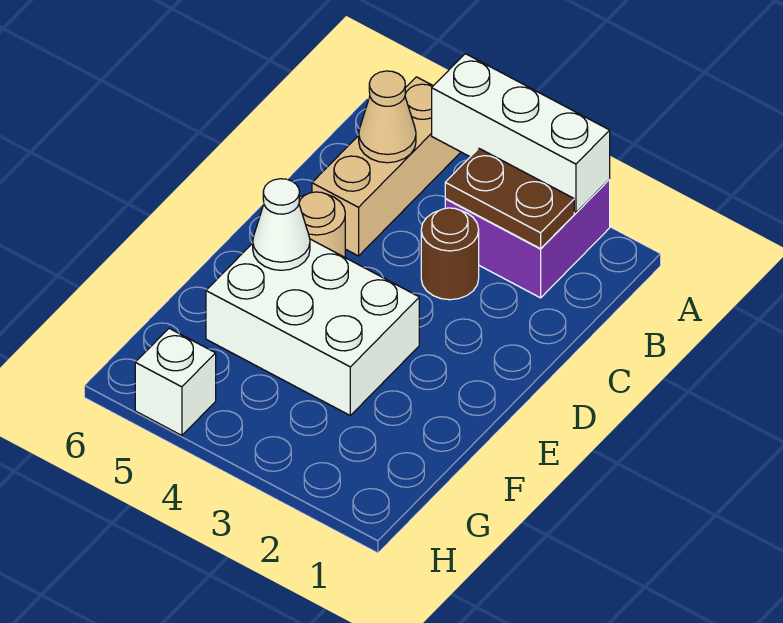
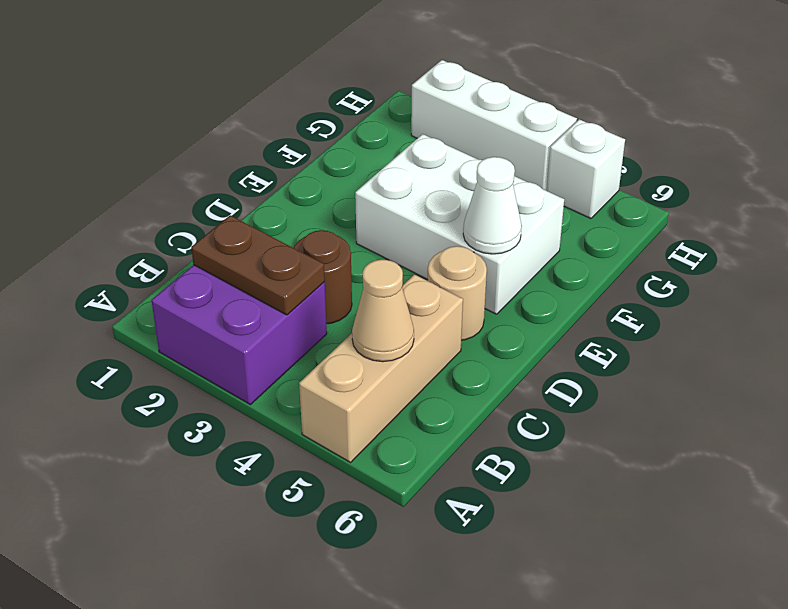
white 1x3 brick [432,54,610,213] -> white 1x3 brick moved to [411,60,577,191]

